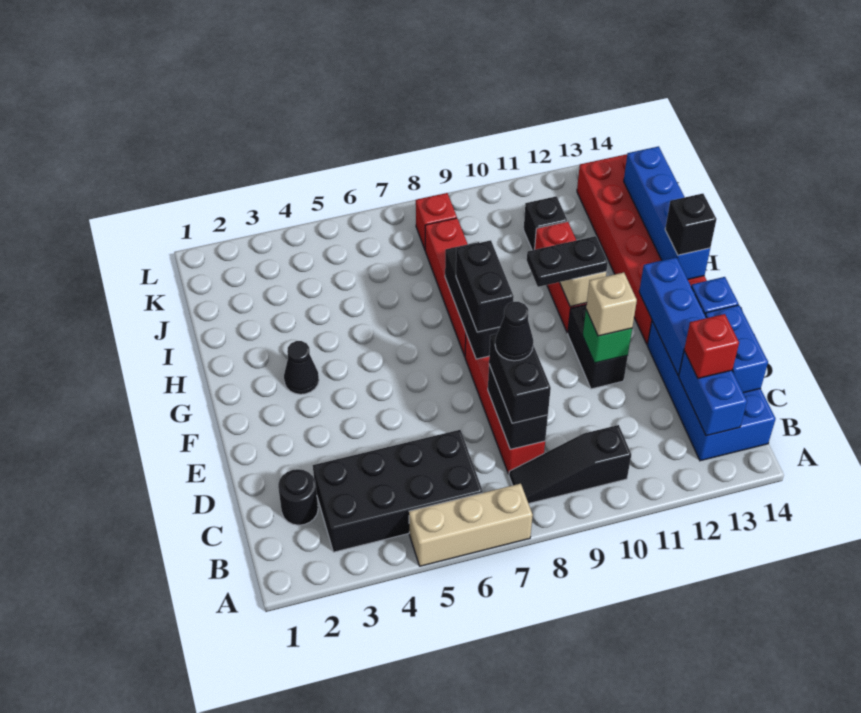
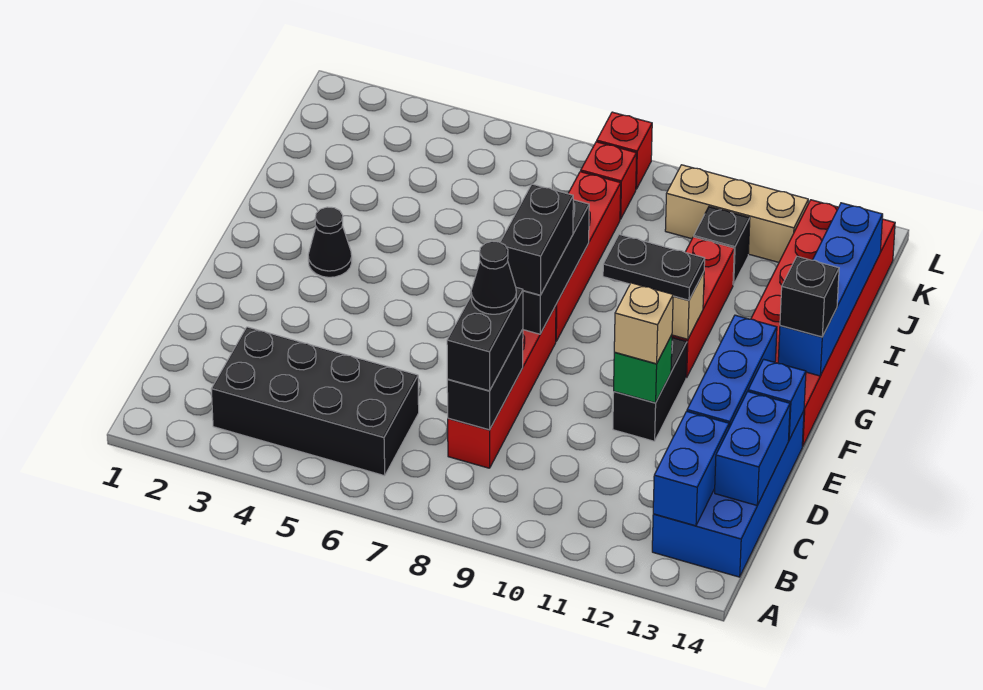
tan 1x3 brick [409,484,533,566] -> tan 1x3 brick moved to [665,165,808,262]
black 1x3 slope [509,425,631,503] -> none
black 1x1 round brick [278,469,318,525] -> none
red 1x1 brick [684,314,739,378] -> red 1x1 brick moved to [597,112,652,189]

